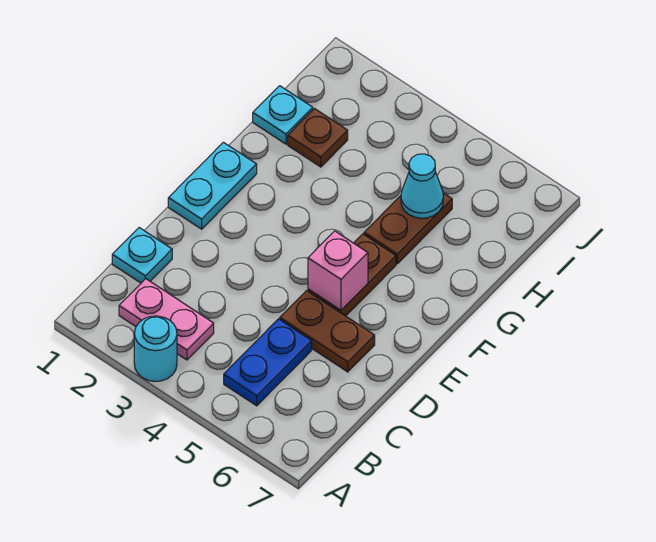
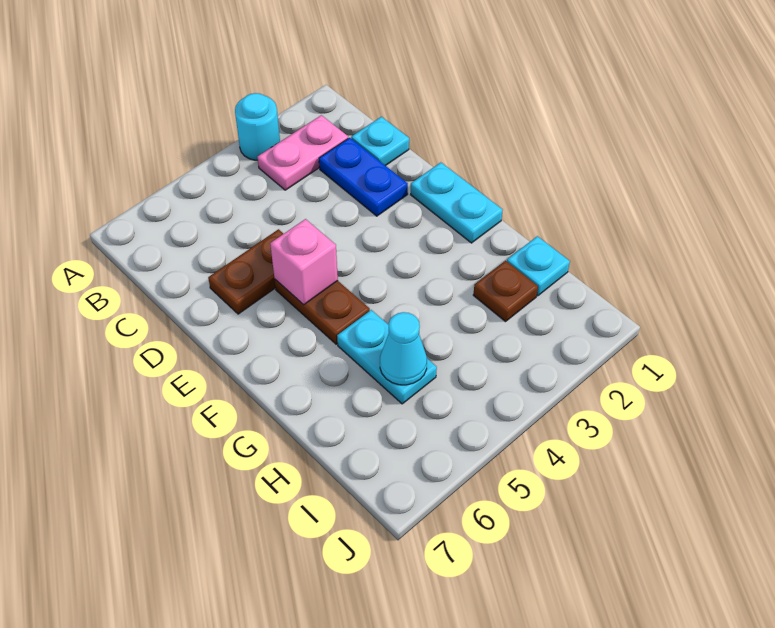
blue 1x2 plate [224,319,312,406] -> blue 1x2 plate moved to [319,138,408,216]
brown 1x2 plate [364,193,452,264] -> cyan 1x2 plate [337,310,437,404]

